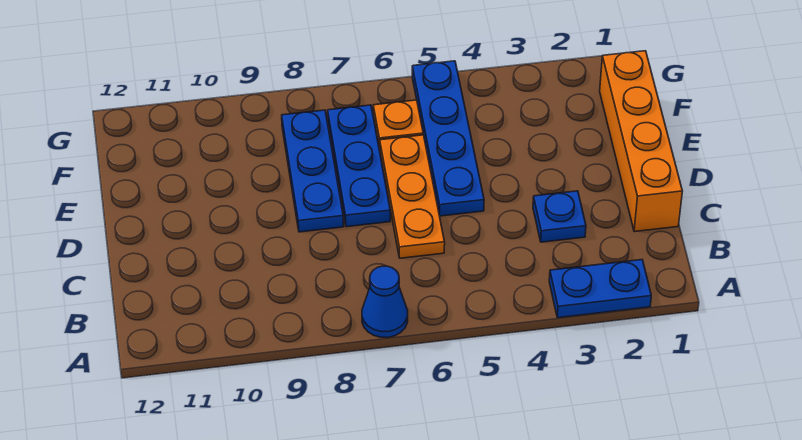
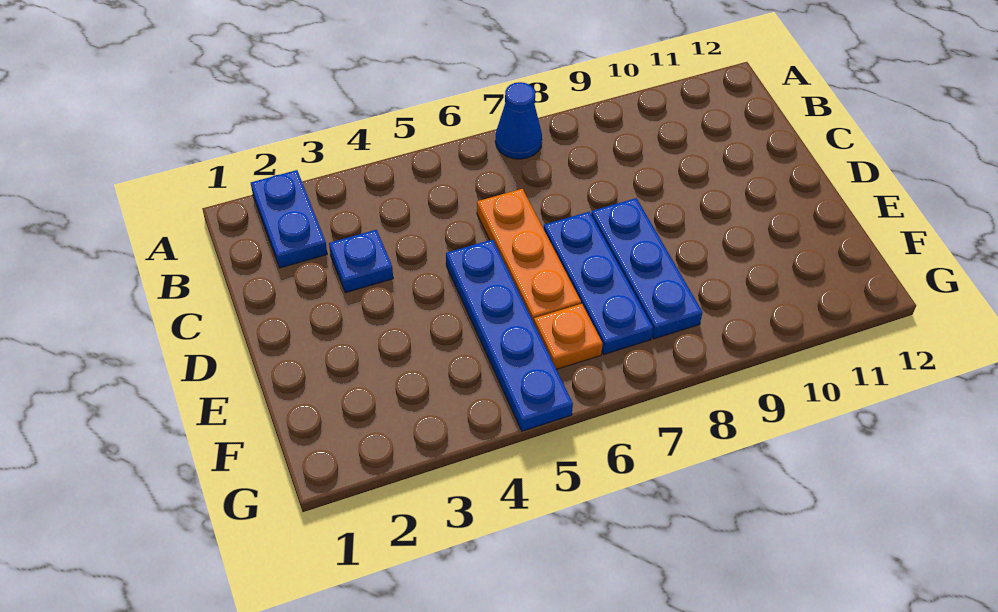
blue 1x2 plate [549,260,651,318] -> blue 1x2 plate turned to [251,170,327,268]
orange 1x4 brick [600,51,682,232] -> none

